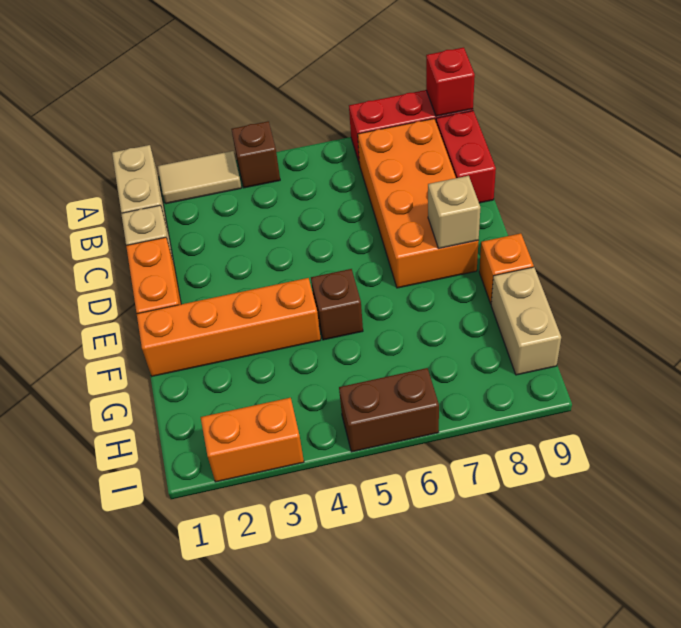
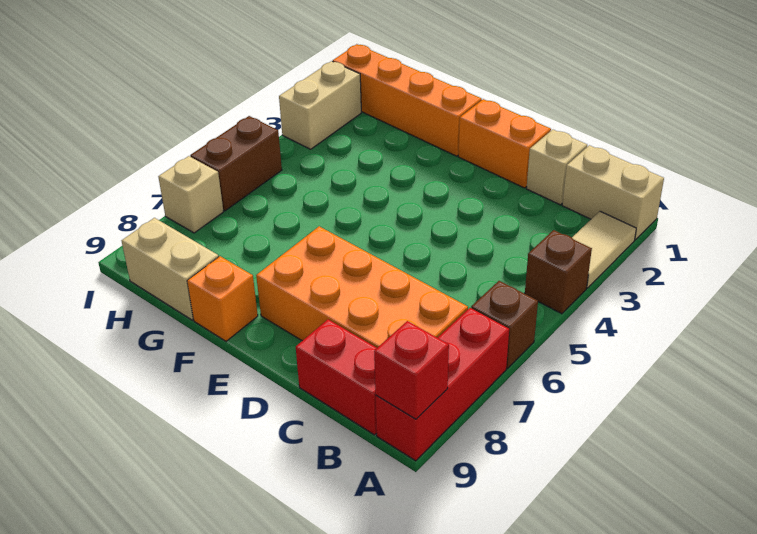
tan 1x1 brick [428,176,480,248] -> tan 1x1 brick moved to [158,156,223,233]
orange 1x4 brick [137,278,321,376] -> orange 1x4 brick turned to [333,44,482,156]
brown 1x1 brick [311,269,363,340] -> brown 1x1 brick moved to [471,281,538,369]
orange 1x2 brick [201,398,304,482] -> tan 1x2 brick [279,61,361,149]

